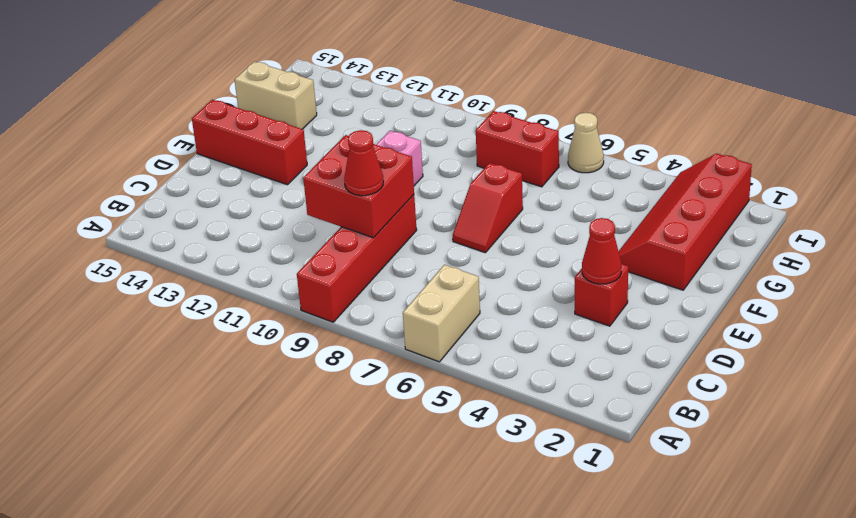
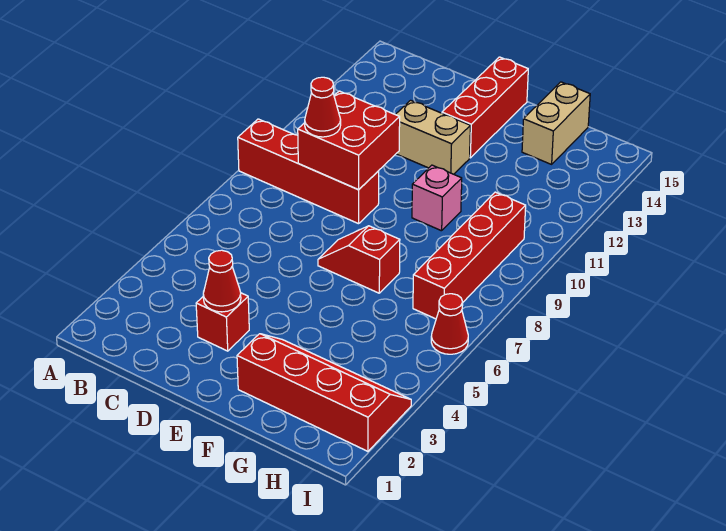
tan 1x2 brick [403,265,480,362] -> tan 1x2 brick moved to [395,100,470,174]
red 1x2 brick [476,111,559,187] -> red 1x4 brick [413,192,526,319]
tan 1x1 cone [568,113,604,173] -> red 1x1 cone [431,294,468,354]

